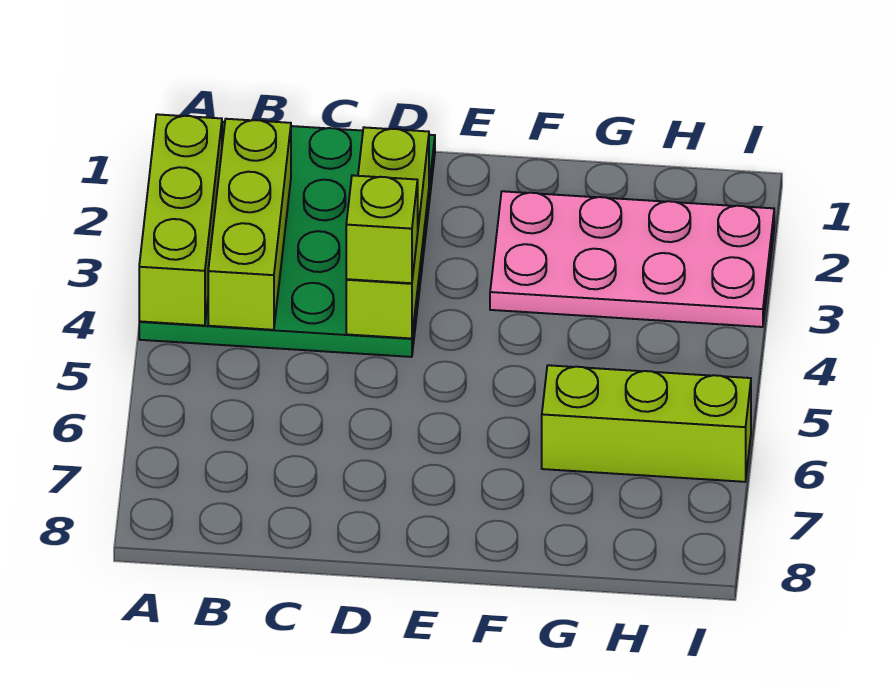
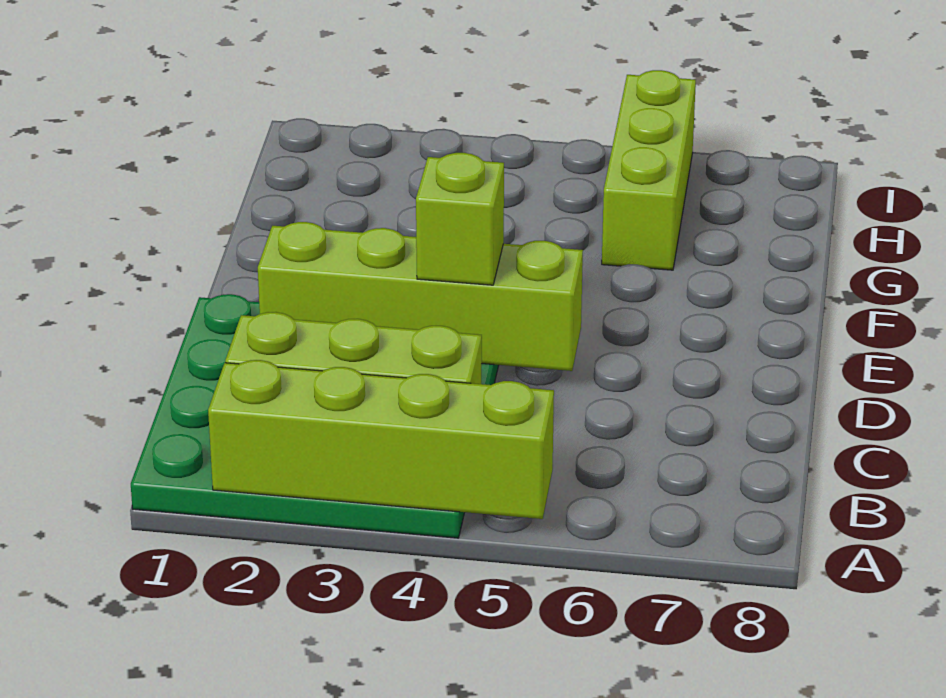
lime 1x3 brick [139,114,222,325] -> lime 1x4 brick [208,360,554,519]
lime 1x3 brick [346,127,429,339] -> lime 1x4 brick [258,222,583,371]
pink 2x4 plate [490,191,774,327] -> none

